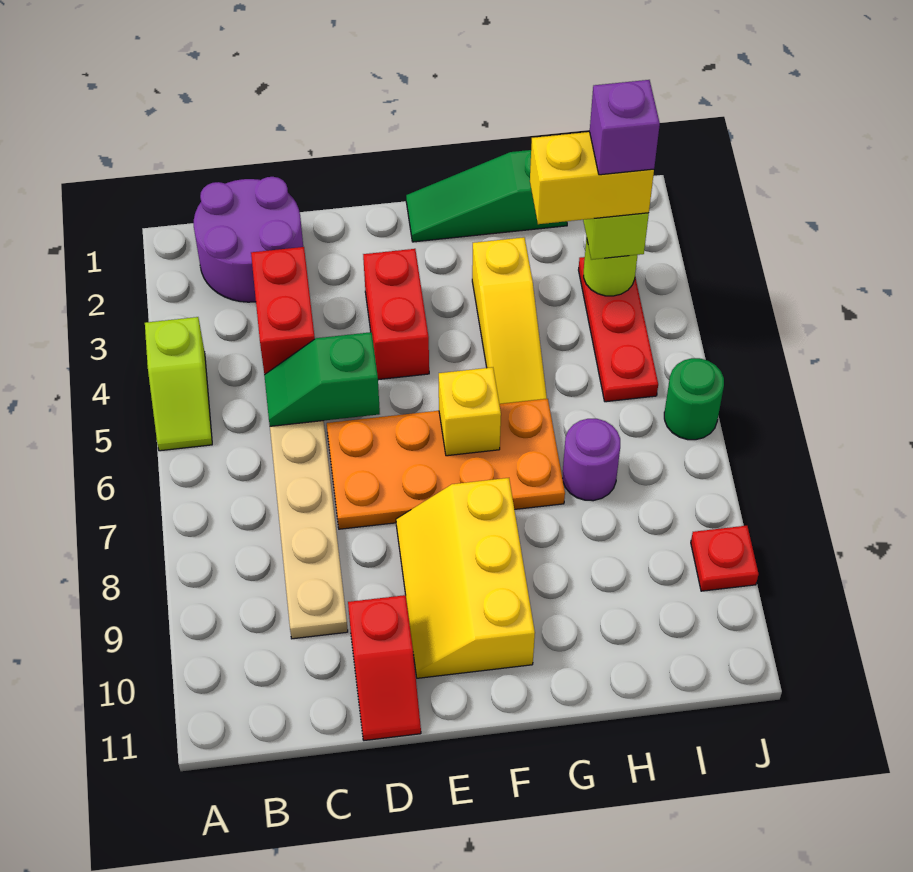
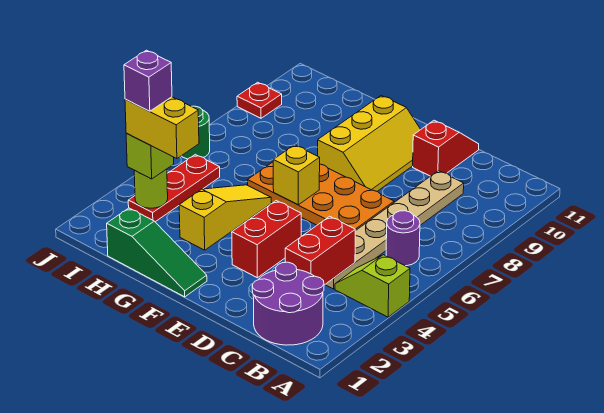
lime 1x2 slope [145,317,212,451] -> lime 1x2 slope turned to [335,255,410,317]
green 1x2 slope [264,332,380,426] -> none
purple 1x1 round brick [563,419,620,501] -> purple 1x1 round brick moved to [386,211,420,266]

